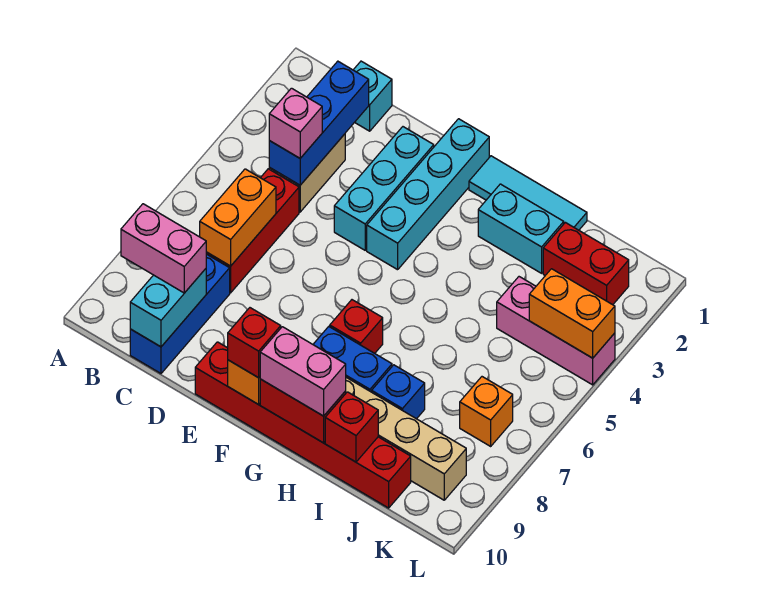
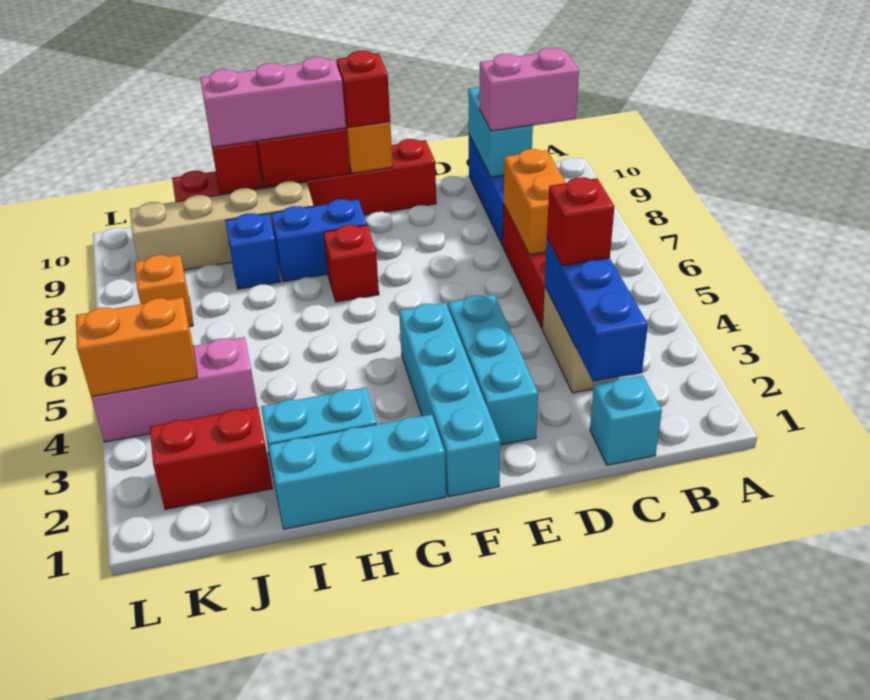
pink 1x1 brick [269,88,322,158] -> red 1x1 brick [547,177,614,266]
cyan 1x3 tile [469,156,587,230] -> cyan 1x3 brick [268,414,446,529]
pink 1x2 brick [260,327,346,416] -> pink 1x3 brick [200,57,346,147]

